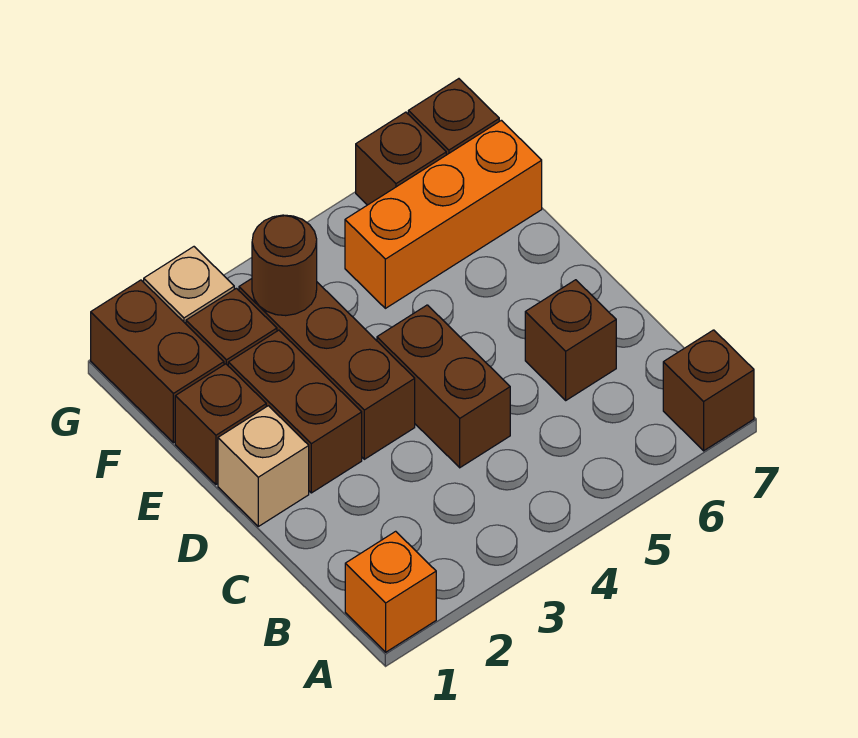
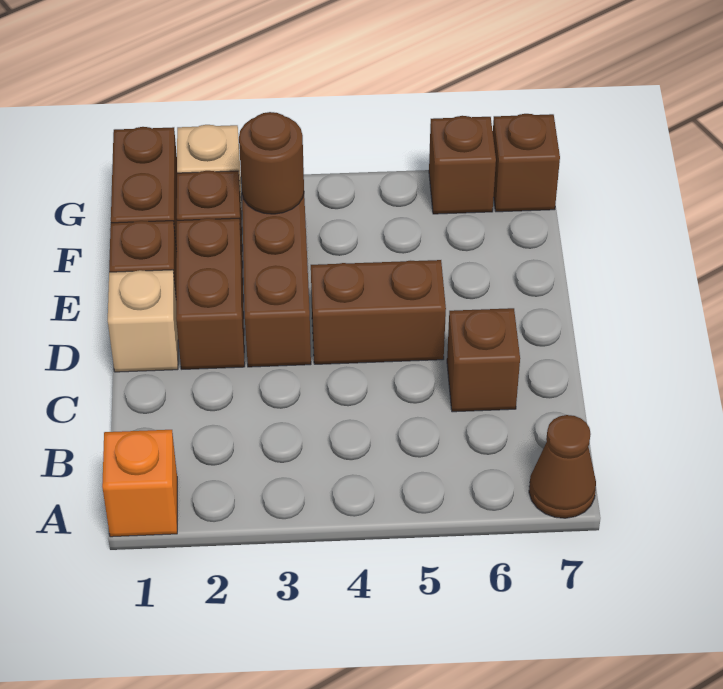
brown 1x1 brick [663,330,754,451] -> brown 1x1 cone [529,415,596,518]
brown 1x2 brick [377,305,510,468] -> brown 1x2 brick turned to [311,260,446,364]
orange 1x3 brick [345,120,542,308] -> none

